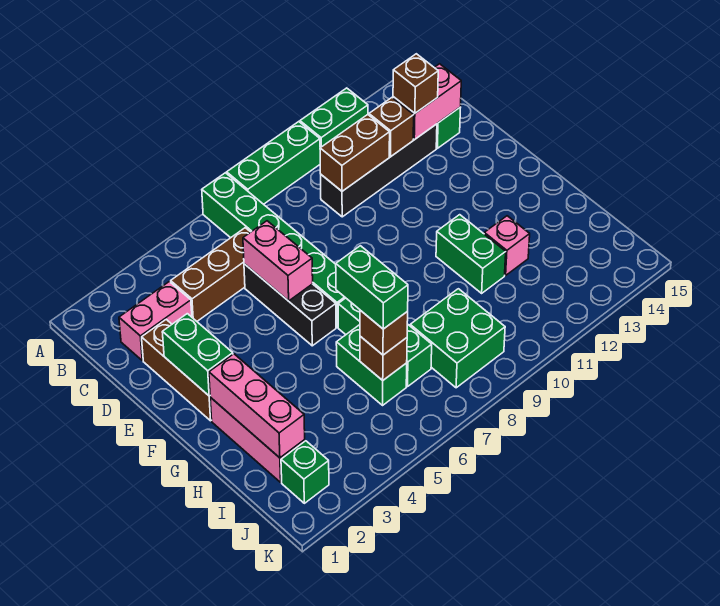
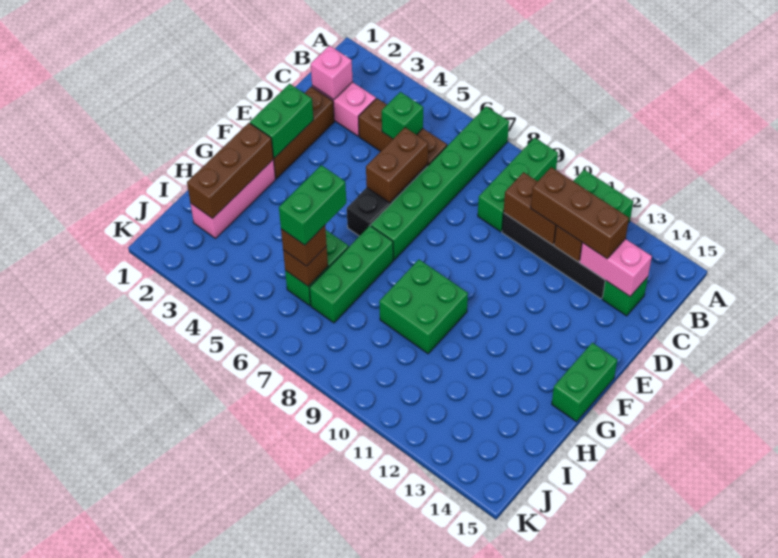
green 1x3 brick [227,122,320,204] -> green 1x3 brick turned to [478,138,558,232]
brown 1x1 brick [393,54,438,113] -> brown 1x3 brick [531,167,629,259]
pink 1x2 brick [243,221,313,301] -> brown 1x2 brick [366,128,428,203]
pink 1x3 brick [209,354,305,458] -> brown 1x3 brick [187,123,273,219]
green 1x2 brick [436,215,506,293] -> green 1x2 brick moved to [552,343,617,422]
pink 1x1 brick [484,216,530,275] -> pink 1x1 brick moved to [311,46,353,100]
green 2x2 brick [410,289,505,388] -> green 2x2 brick moved to [379,260,468,354]
green 1x1 brick [281,441,329,503] -> green 1x1 brick moved to [382,92,423,139]

